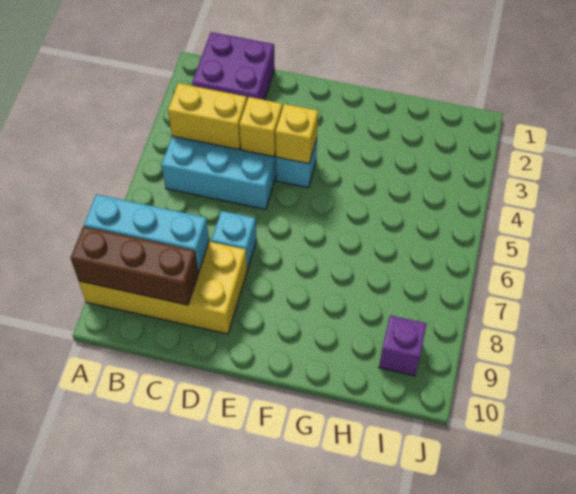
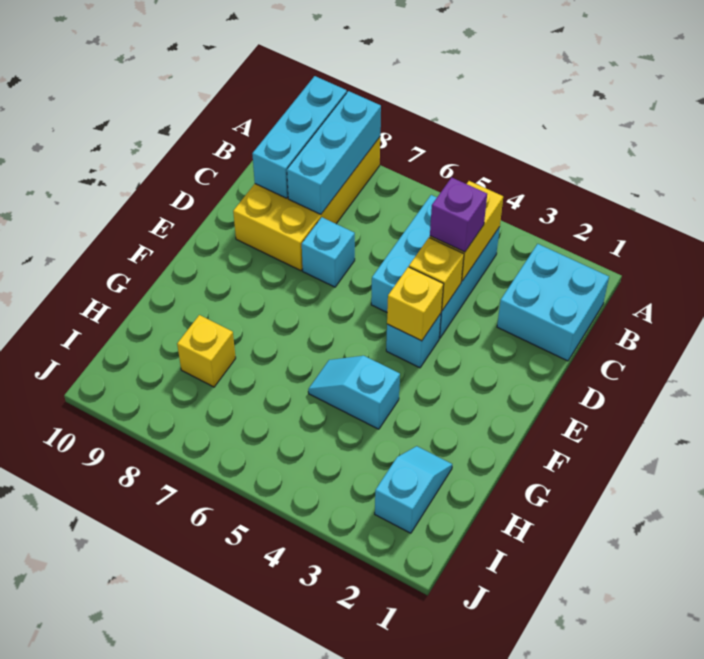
brown 1x3 brick [71,226,199,305] -> cyan 1x3 brick [252,76,347,198]
purple 2x2 brick [192,32,275,100] -> cyan 2x2 brick [497,244,609,361]
none -> cyan 1x2 slope [308,356,400,429]
none -> cyan 1x2 slope [375,446,452,533]
none -> yellow 1x1 brick [177,315,236,387]
purple 1x1 brick [379,315,427,376] -> purple 1x1 brick moved to [430,177,487,252]

